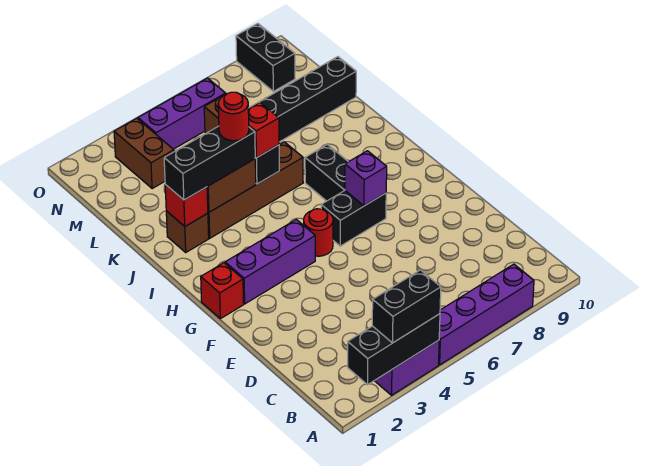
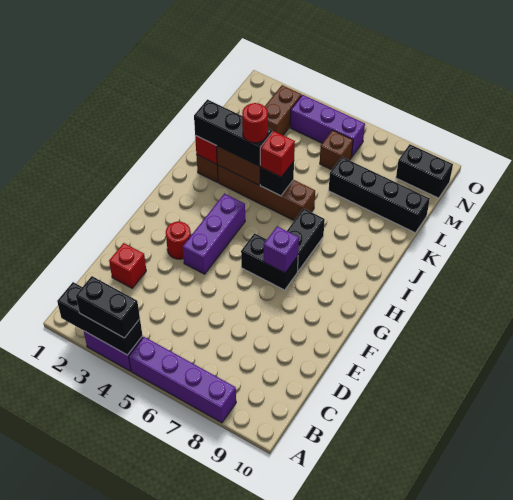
red 1x1 brick [201,263,244,319] -> red 1x1 brick moved to [109,243,146,288]
purple 1x3 brick [225,220,315,304] -> purple 1x3 brick turned to [183,194,245,274]
red 1x1 round brick [304,209,333,256] -> red 1x1 round brick moved to [166,222,191,259]
black 1x2 brick [236,23,295,91] -> black 1x2 brick turned to [396,144,453,198]

